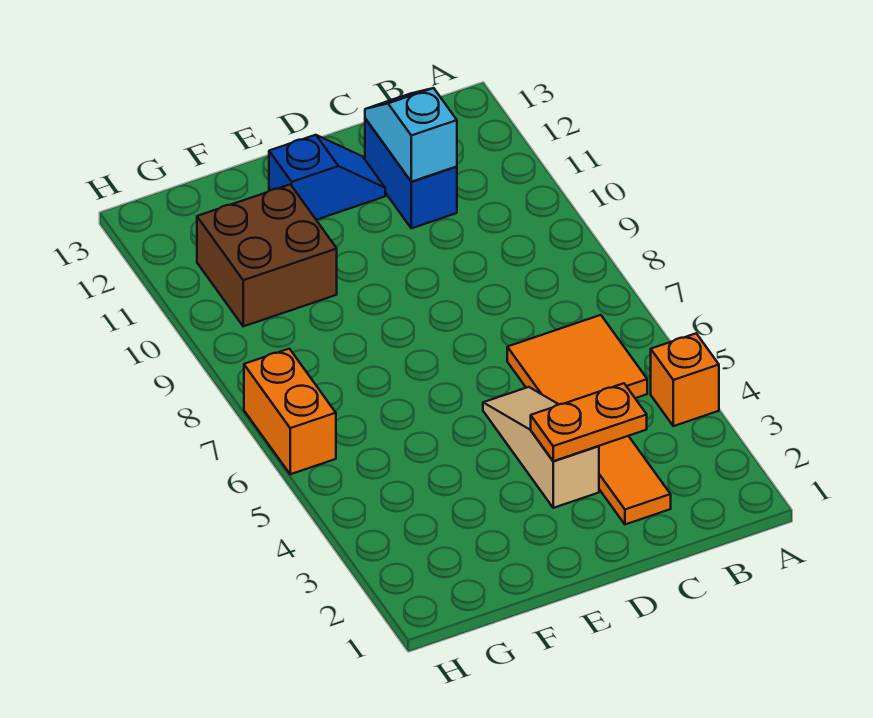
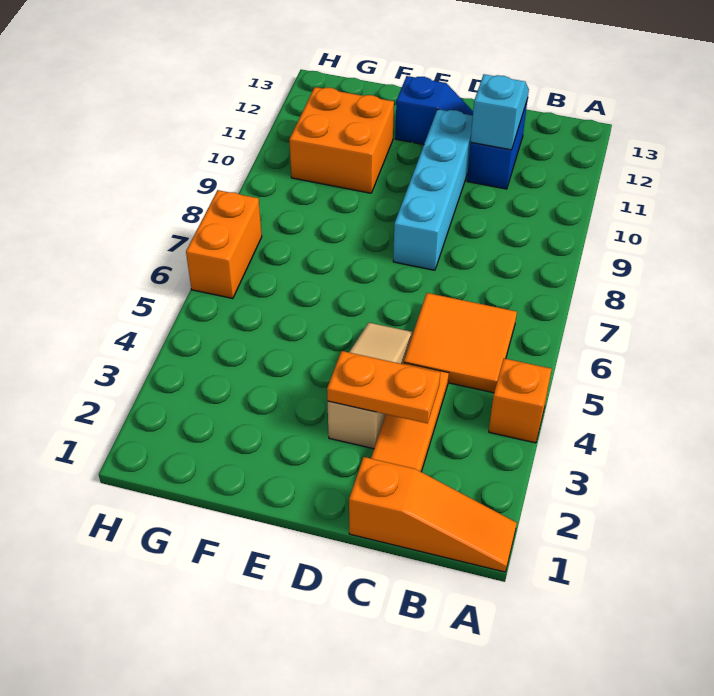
none -> orange 1x3 slope [349,457,517,572]
none -> cyan 1x4 brick [393,109,473,270]
brown 2x2 brick [197,184,337,326] -> orange 2x2 brick [289,87,394,193]

